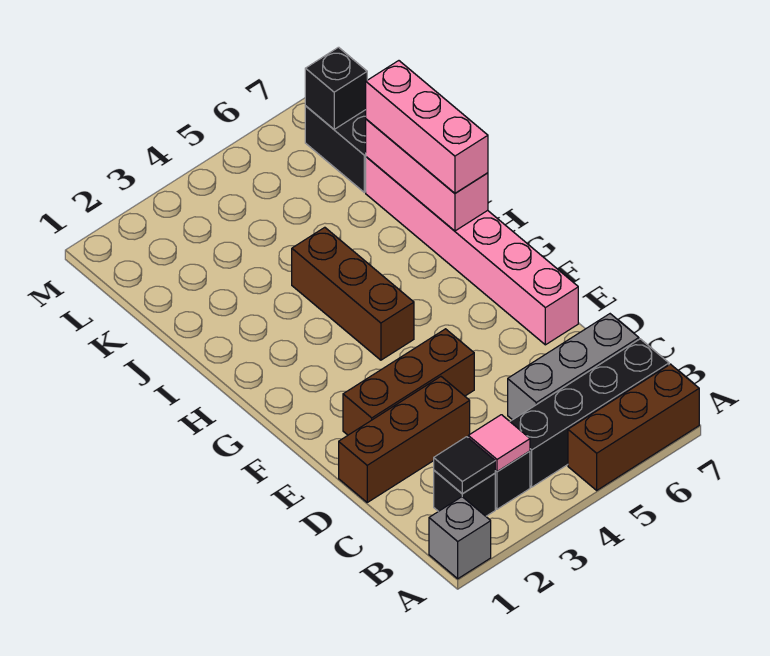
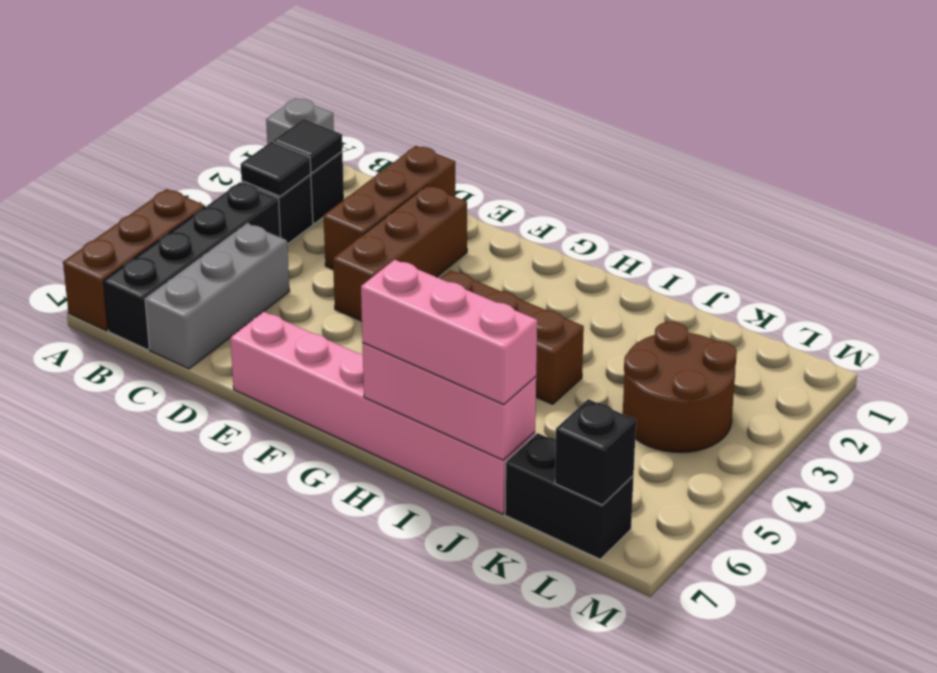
pink 1x1 tile [468,415,530,472] -> black 1x1 tile [241,142,311,196]
none -> brown 2x2 round brick [623,322,737,453]

